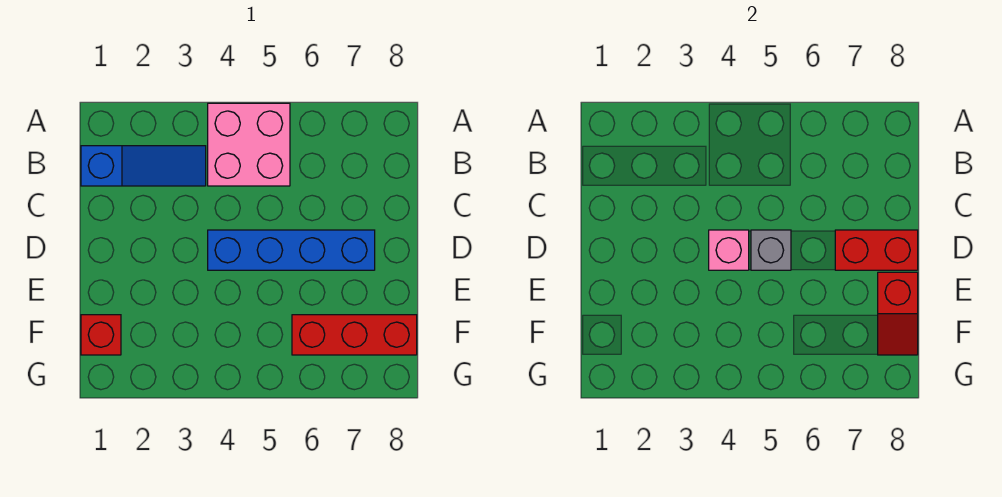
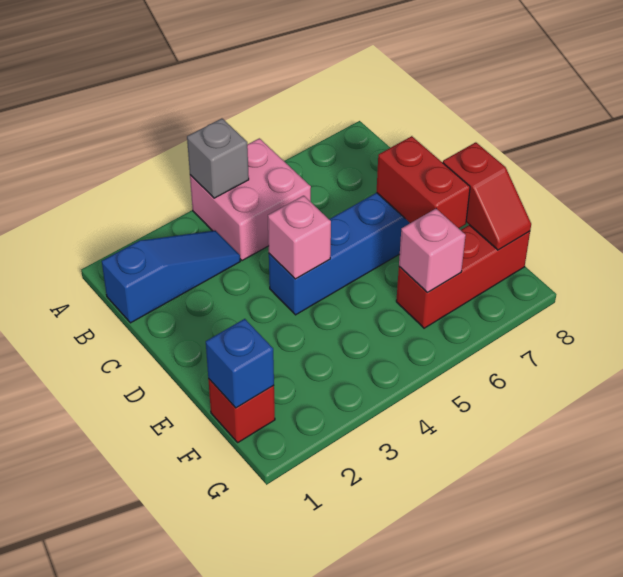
grey 1x1 brick [751,230,791,270] -> grey 1x1 brick moved to [187,119,249,198]
red 1x2 brick [835,230,918,270] -> red 1x2 brick turned to [376,136,470,228]
none -> blue 1x1 brick [206,319,274,408]
none -> pink 1x1 brick [399,209,466,292]

